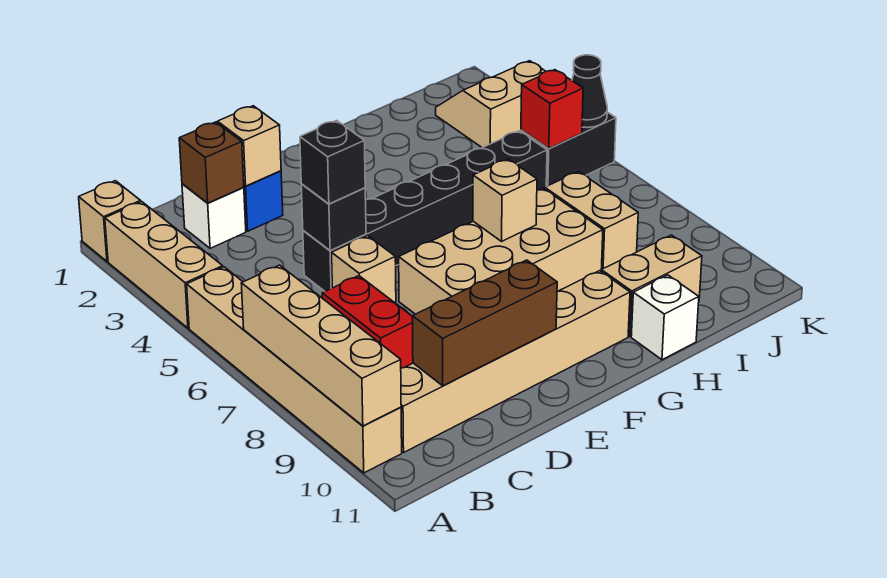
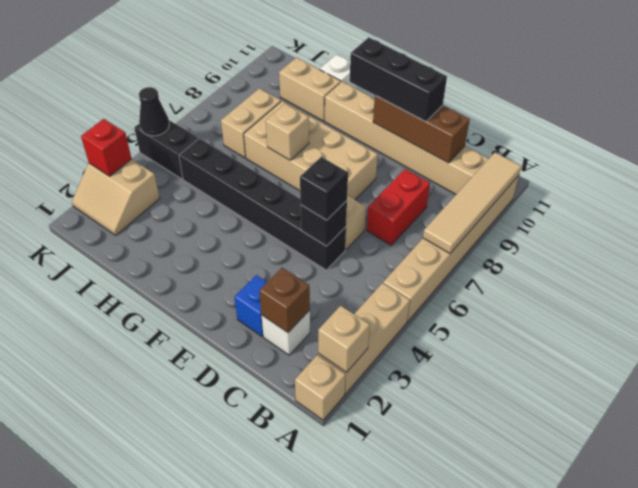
tan 1x4 brick [241,265,401,426] -> tan 1x4 tile [423,152,521,253]
tan 1x1 brick [218,106,281,186] -> tan 1x1 brick moved to [318,306,370,372]
none -> black 1x3 brick [350,37,447,122]
red 1x1 brick [521,70,583,148] -> red 1x1 brick moved to [81,119,132,176]

